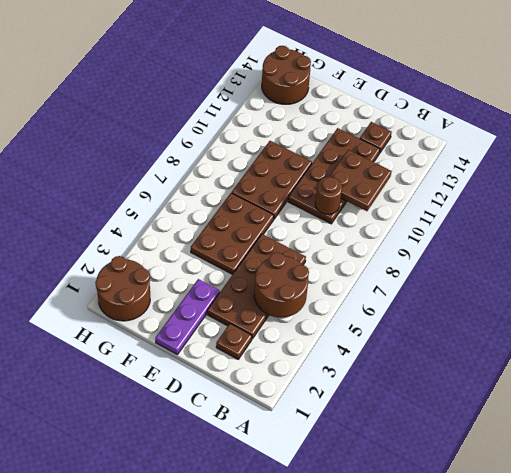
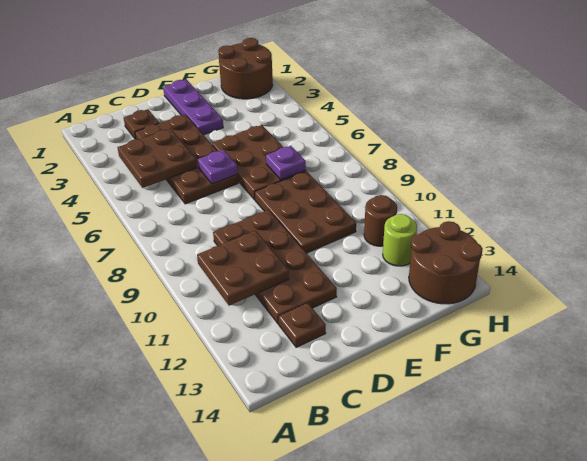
brown 2x2 round brick [254,252,309,318] -> brown 2x2 plate [118,129,197,188]
brown 1x1 round brick [315,177,342,214] -> brown 1x1 round brick moved to [364,195,397,246]
none -> purple 1x1 plate [198,150,238,184]
none -> purple 1x1 plate [266,146,306,180]
none -> lime 1x1 round brick [383,214,417,266]

